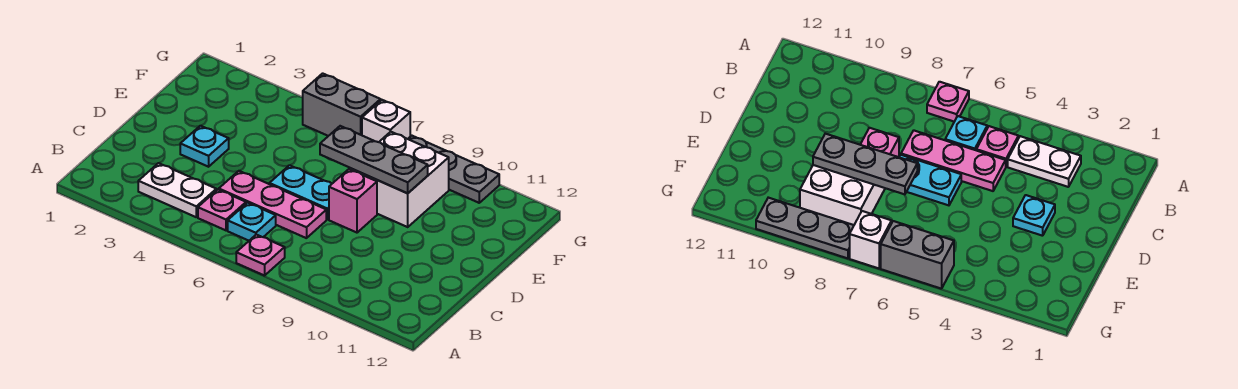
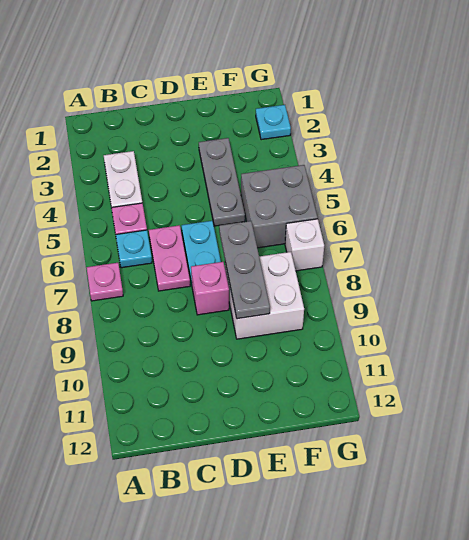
pink 1x3 plate [219,171,326,238] -> pink 1x2 plate [149,225,190,291]
cyan 1x1 plate [180,126,229,167] -> cyan 1x1 plate moved to [256,105,291,140]
grey 1x2 brick [303,73,381,136] -> grey 2x2 brick [241,165,317,248]
grey 1x3 plate [408,136,499,203] -> grey 1x3 plate moved to [199,138,245,226]

